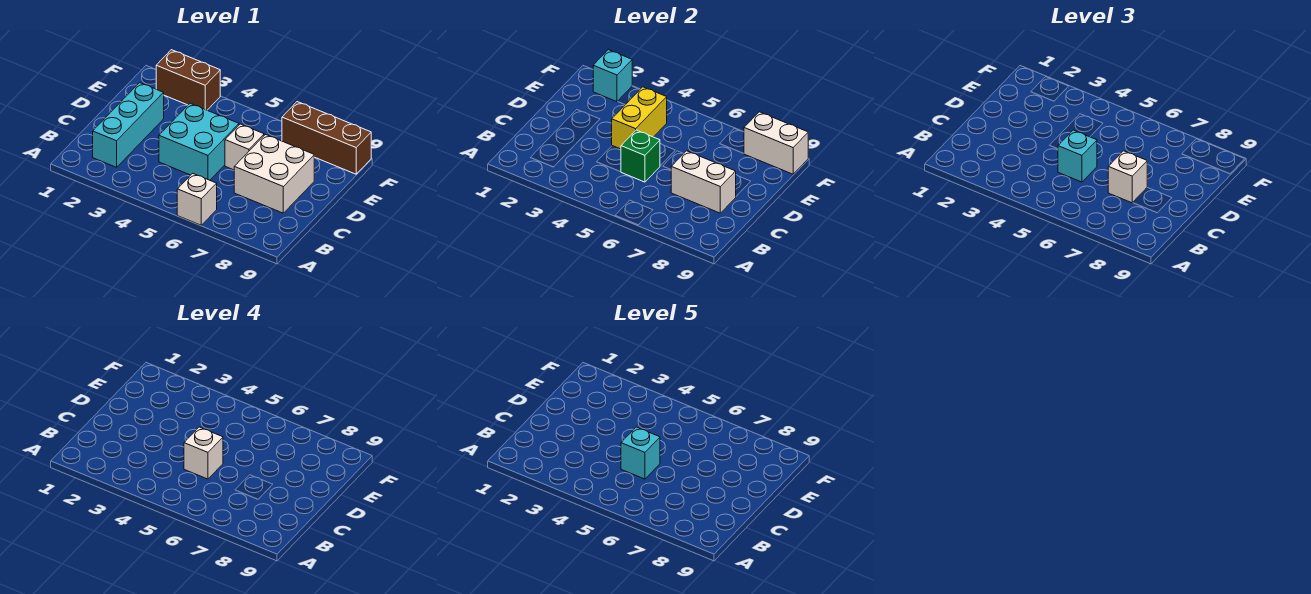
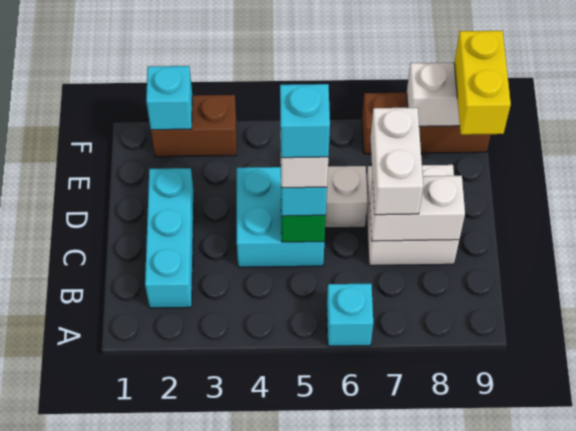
white 1x1 brick [177,173,217,225] -> cyan 1x1 brick [327,284,373,346]
white 1x1 brick [1108,151,1147,203] -> white 1x2 brick [371,108,423,215]
yellow 1x2 brick [612,87,667,149] -> yellow 1x2 brick moved to [454,31,511,135]

